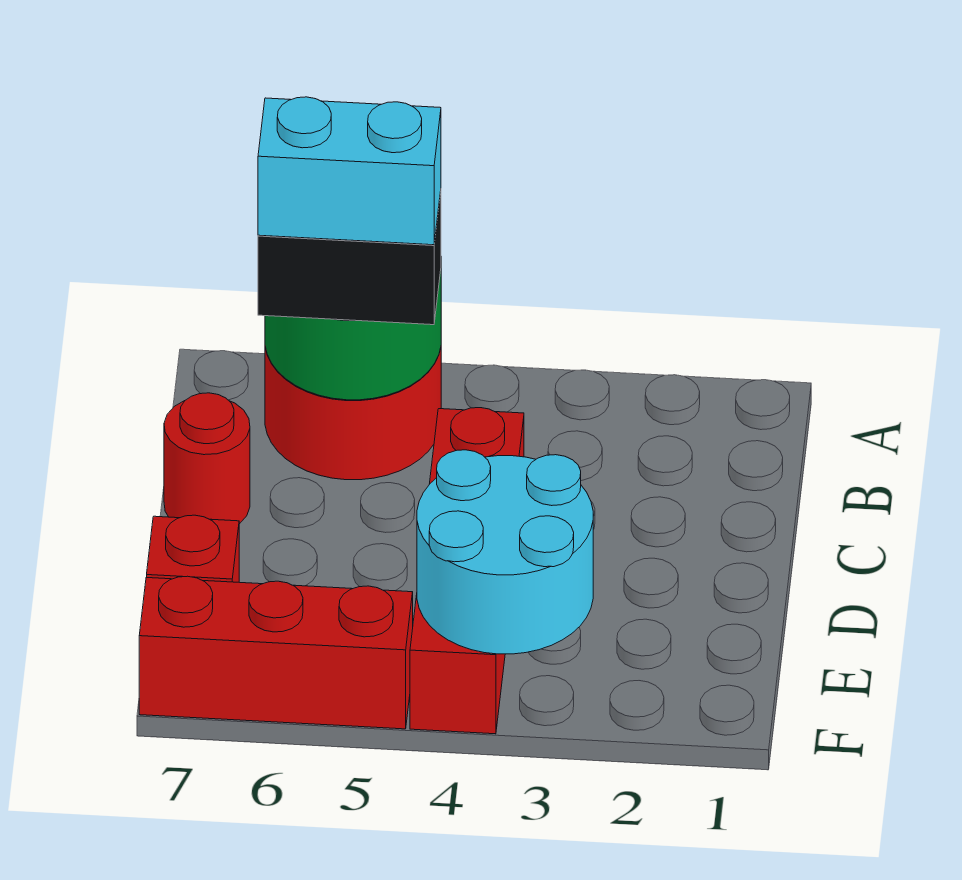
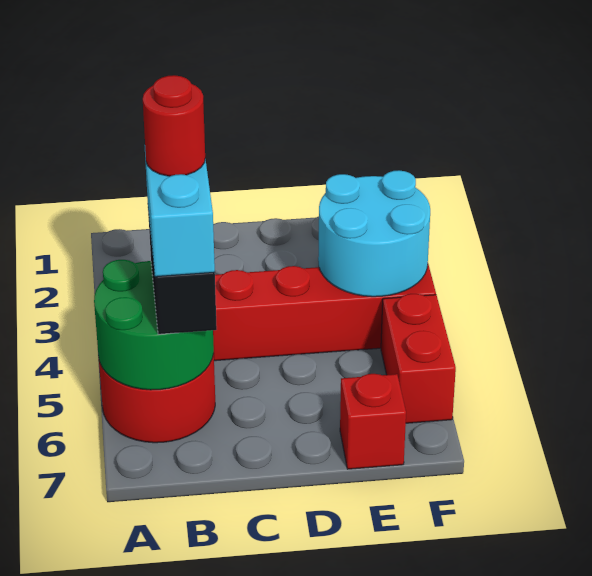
red 1x1 round brick [164,393,250,524] -> red 1x1 round brick moved to [143,75,205,176]
red 1x3 brick [139,576,413,729] -> red 1x2 brick [381,294,456,423]

